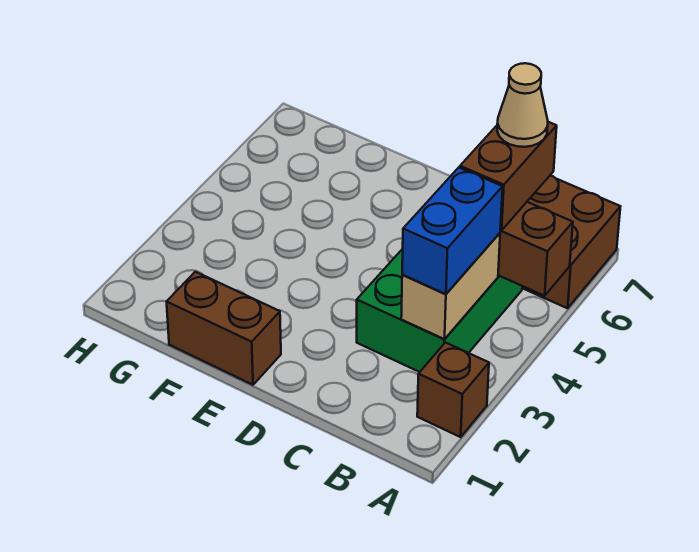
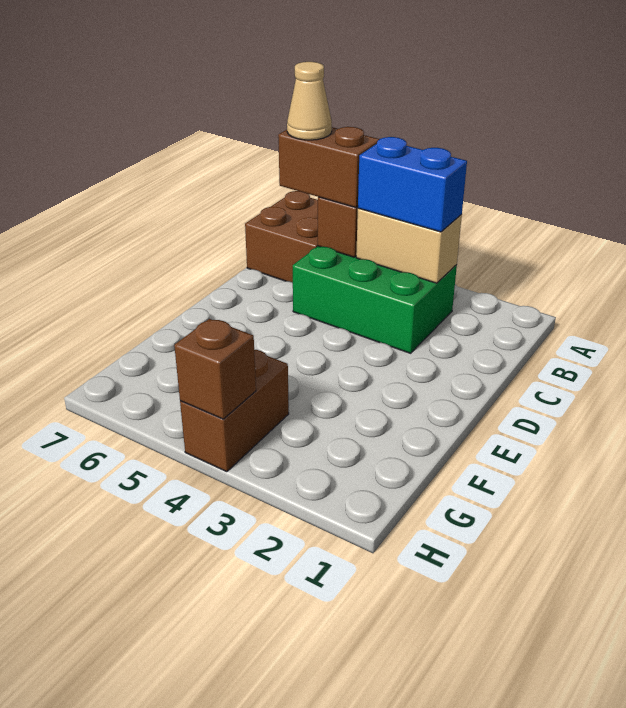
brown 1x1 brick [417,343,489,437] -> brown 1x1 brick moved to [174,319,256,419]
brown 1x2 brick [167,272,281,385] -> brown 1x2 brick moved to [180,350,289,472]

